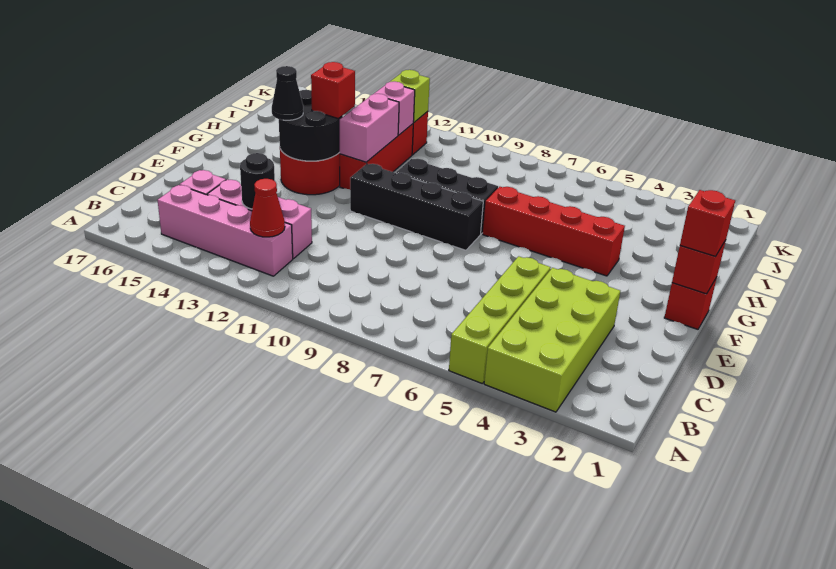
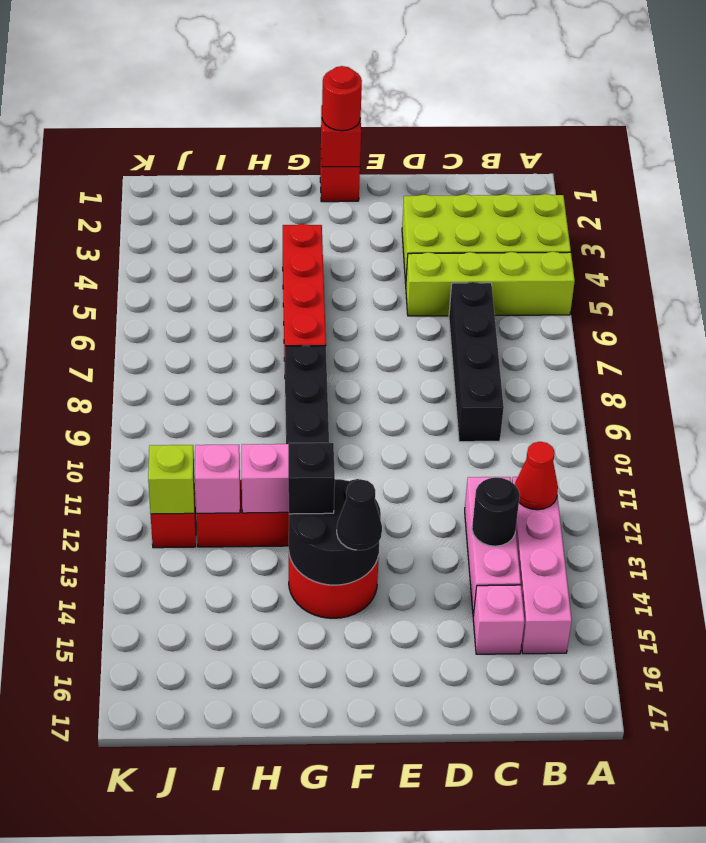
red 1x1 brick [680,190,735,256] -> red 1x1 round brick [322,66,362,131]
black 1x4 brick [350,164,483,250] -> black 1x4 brick moved to [449,282,504,442]
red 1x1 brick [311,62,355,119] -> black 1x1 brick [288,443,335,514]

